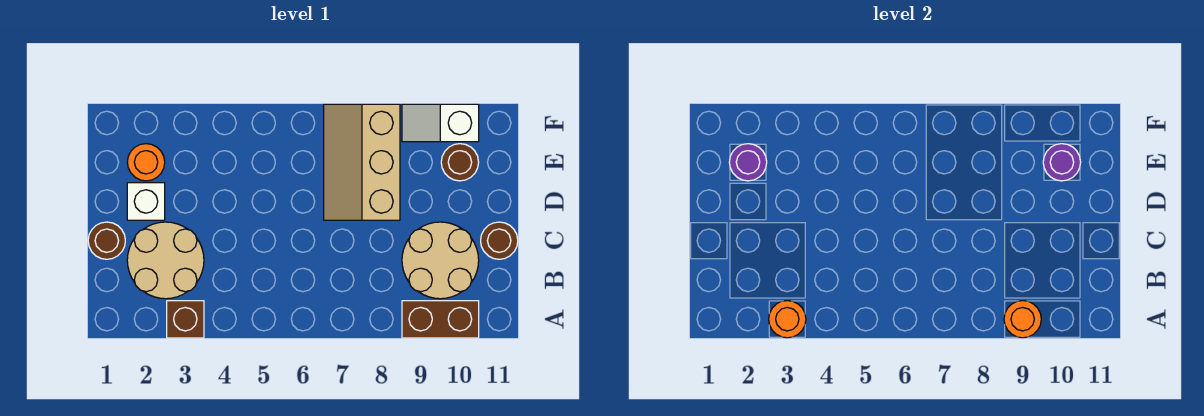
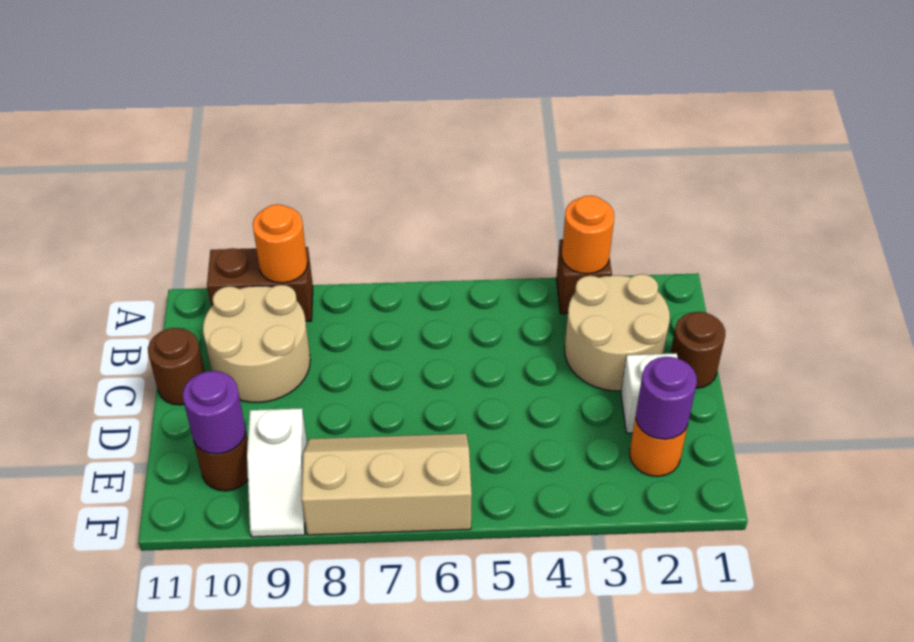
tan 2x3 slope [324,104,400,220] -> tan 2x3 slope turned to [302,434,472,535]
white 1x2 slope [402,104,479,142] -> white 1x2 slope turned to [247,408,307,537]

